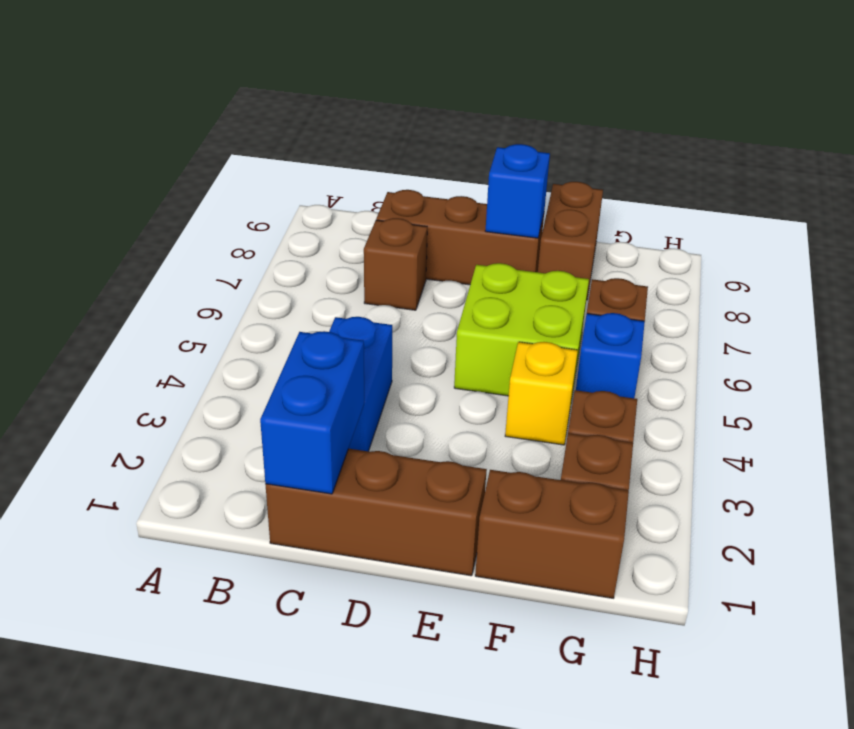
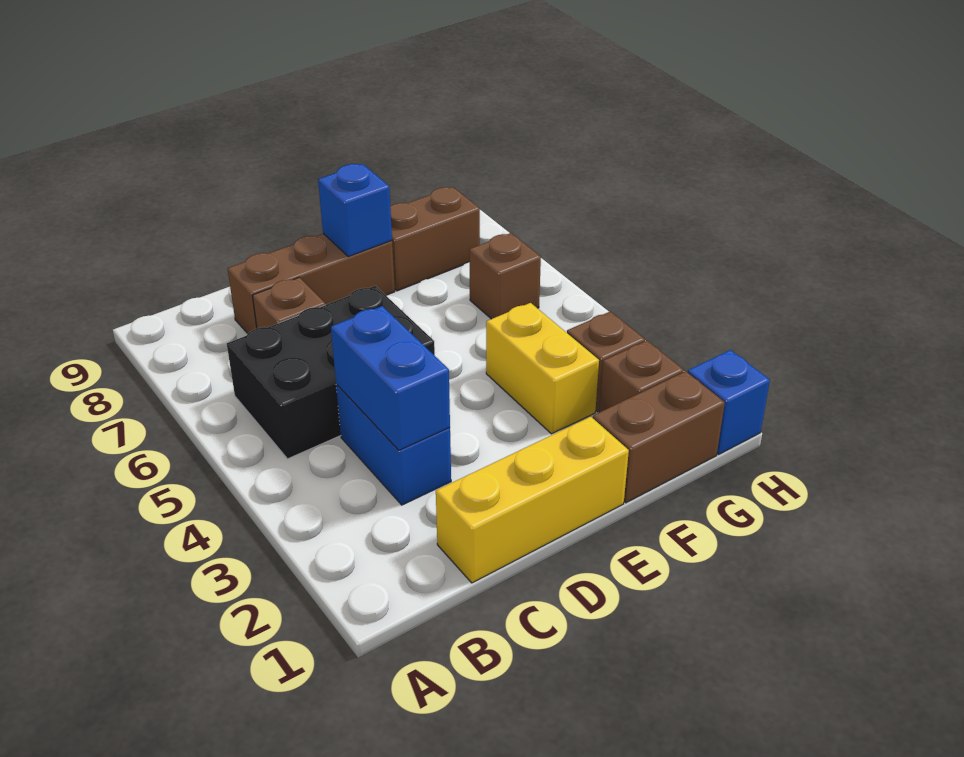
none -> black 2x3 brick [227,286,435,459]
brown 1x3 brick [265,449,487,576] -> yellow 1x3 brick [436,417,629,583]
blue 1x2 brick [260,331,364,494] -> blue 1x2 brick moved to [331,306,450,450]
lime 2x2 brick [454,263,589,401] -> none
yellow 1x1 brick [505,342,578,445] -> yellow 1x2 brick [486,303,599,434]
brown 1x2 brick [538,182,603,300] -> brown 1x2 brick turned to [390,187,480,291]
blue 1x1 brick [576,313,645,398] -> blue 1x1 brick moved to [688,350,770,454]

